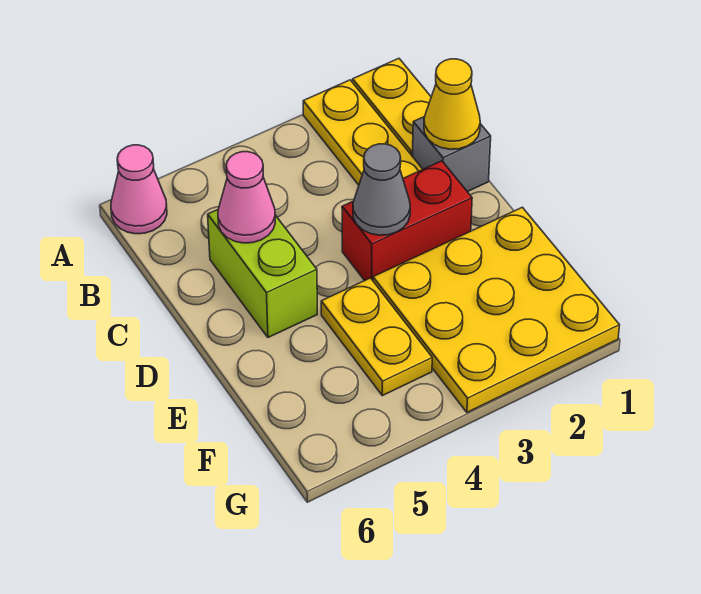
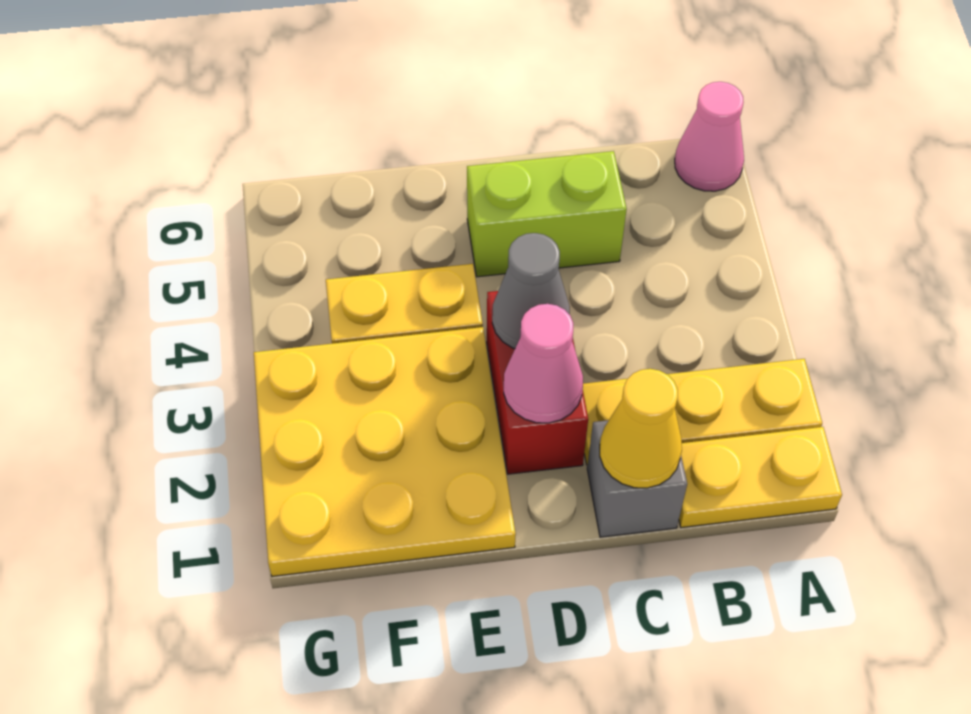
pink 1x1 cone [218,152,275,243] -> pink 1x1 cone moved to [504,304,583,423]

